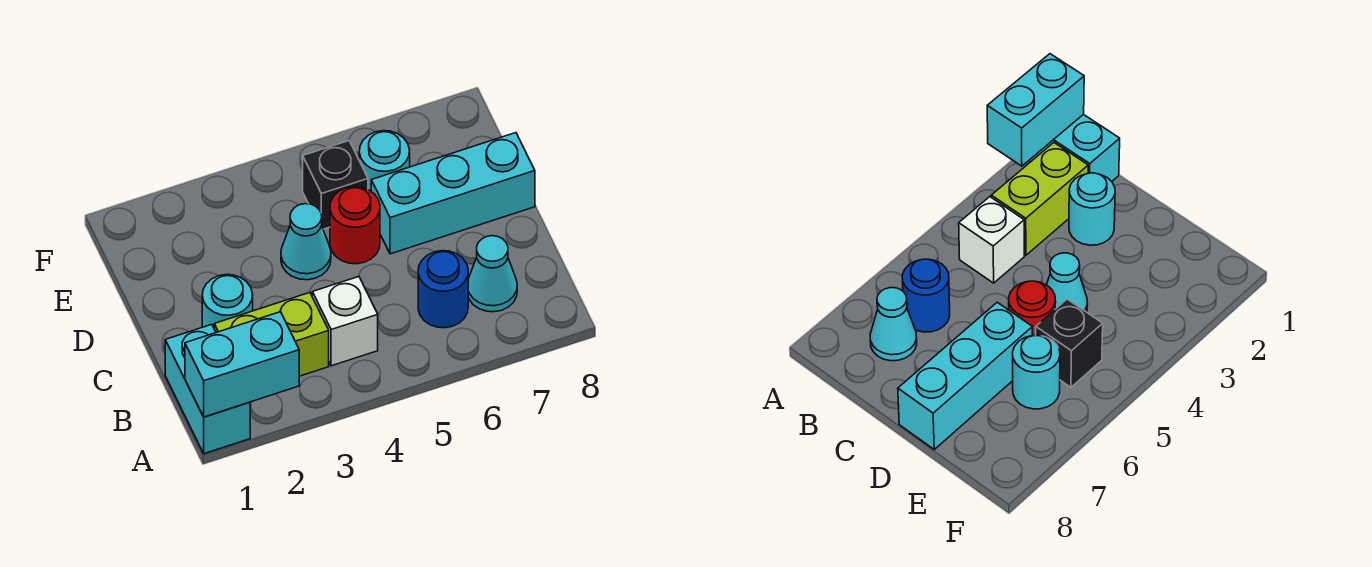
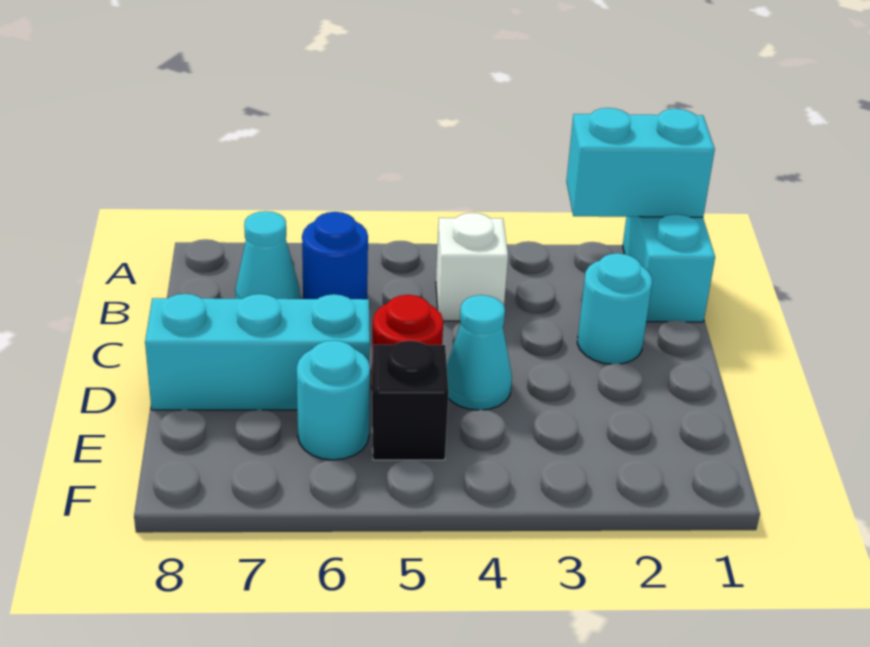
lime 1x2 brick [214,293,329,376] -> none

